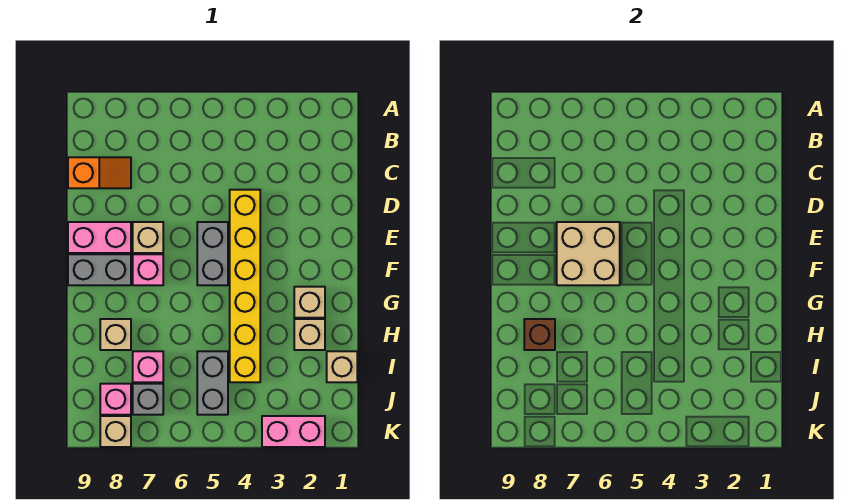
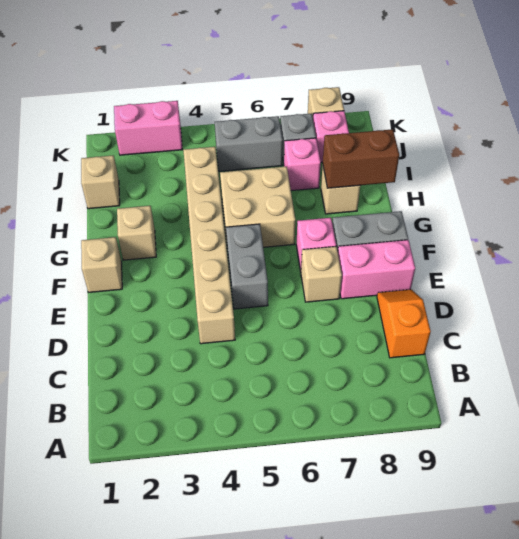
orange 1x2 slope [68,157,131,188] -> orange 1x2 slope turned to [377,289,431,358]
yellow 1x6 brick [230,190,260,382] -> tan 1x6 brick [183,147,235,344]
tan 2x2 brick [557,222,620,285] -> tan 2x2 brick moved to [220,166,295,247]
tan 1x1 brick [294,319,325,350] -> tan 1x1 brick moved to [81,237,122,292]
brown 1x1 brick [524,319,555,350] -> brown 1x2 brick [323,129,399,188]
grey 1x2 brick [197,351,228,415] -> grey 1x2 brick turned to [215,116,283,171]

